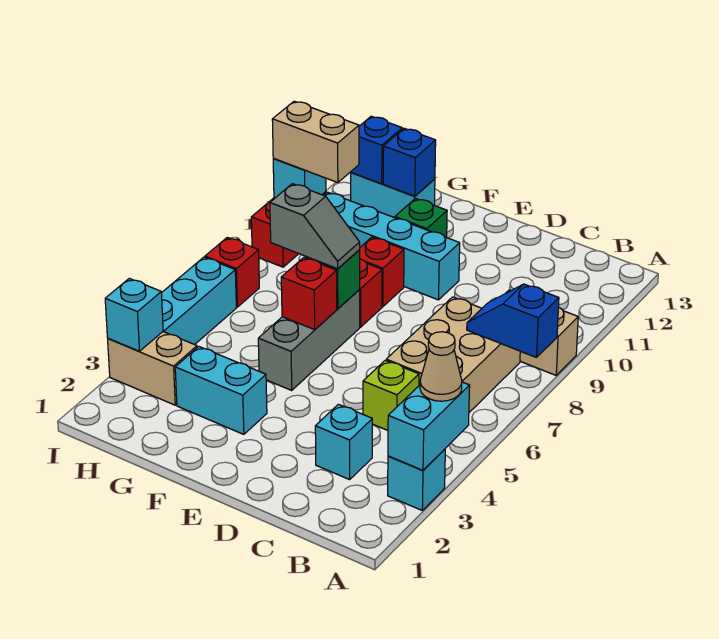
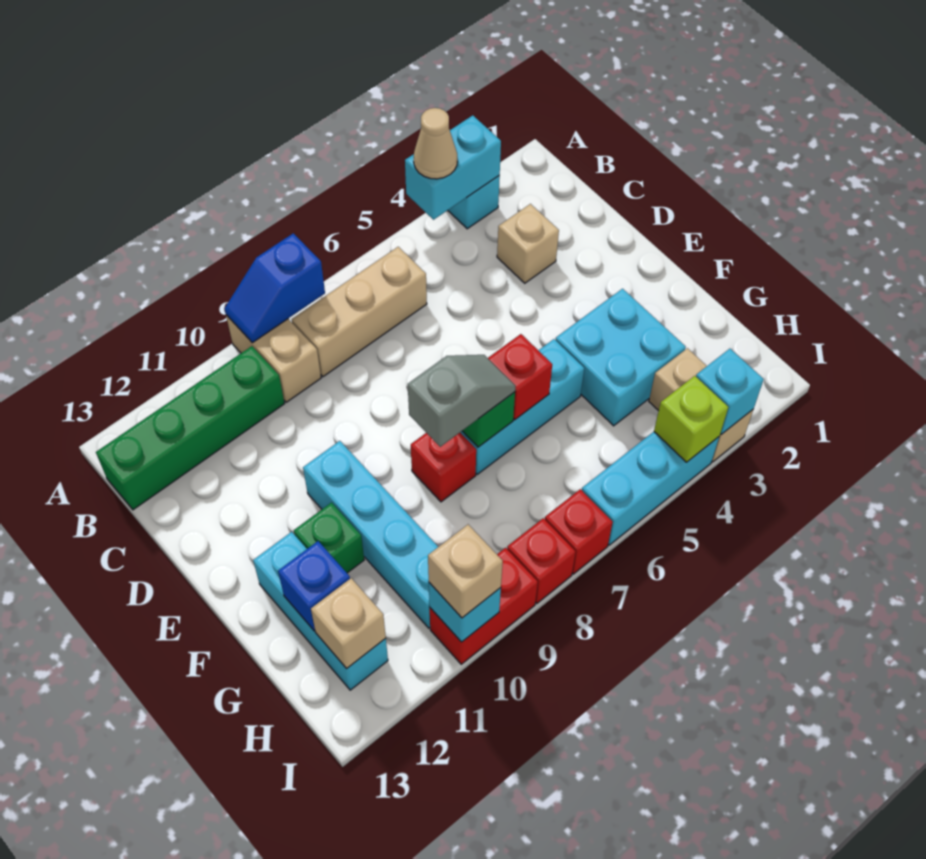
blue 1x2 slope [467,284,559,358] -> blue 1x2 slope turned to [225,233,325,343]
tan 2x3 brick [386,297,520,412] -> tan 1x3 brick [292,247,427,377]
none -> green 1x4 brick [96,346,285,510]
cyan 1x1 brick [315,404,372,480] -> tan 1x1 brick [497,204,559,283]
lime 1x1 brick [363,360,419,430] -> lime 1x1 brick moved to [654,376,728,462]
cyan 1x2 brick [175,347,267,434] -> cyan 2x2 brick [556,289,686,426]
grey 1x3 brick [258,290,360,390] -> cyan 1x3 brick [460,339,584,474]
grey 1x2 slope [270,184,360,269] -> grey 1x2 slope turned to [408,355,516,447]
red 1x1 brick [359,237,404,307] -> red 1x1 brick moved to [507,518,576,603]
cyan 1x2 brick [350,173,435,218] -> cyan 1x3 brick [253,532,388,690]
tan 1x2 brick [272,101,359,183] -> tan 1x1 brick [428,524,503,618]
blue 1x1 brick [351,116,402,184] -> tan 1x1 brick [311,578,386,669]

